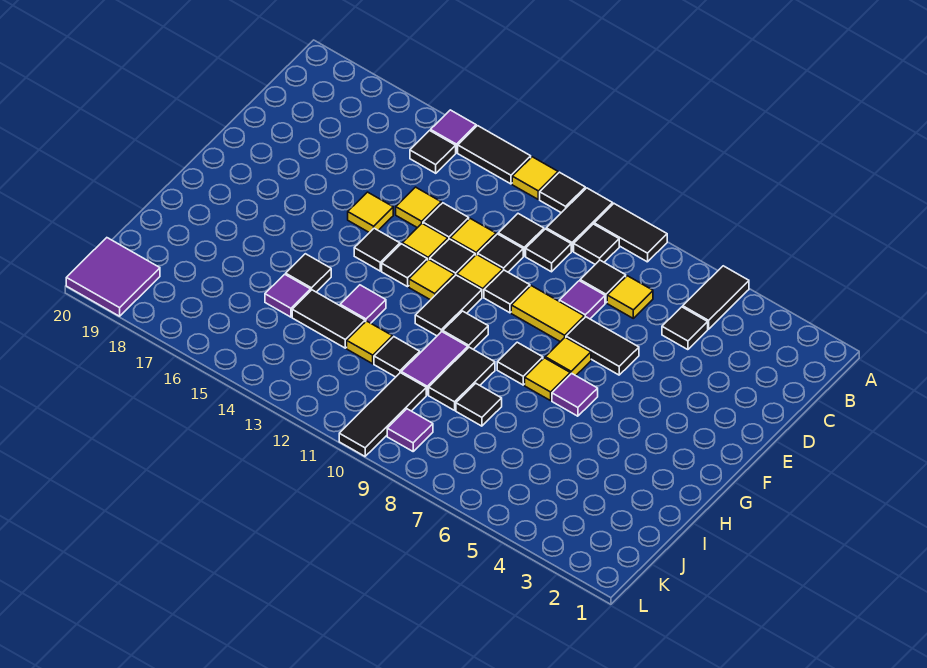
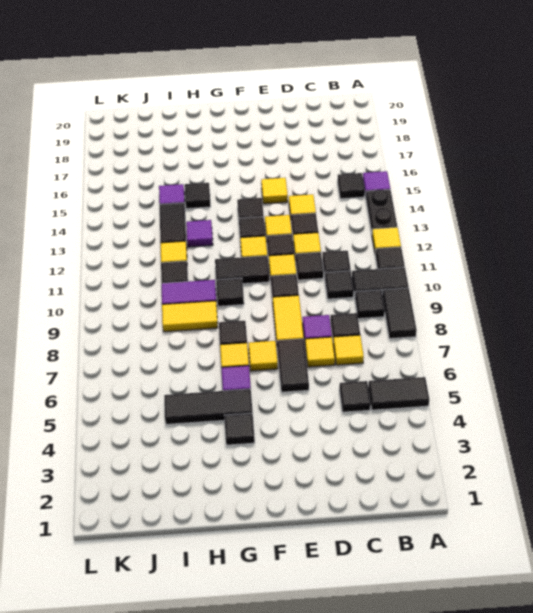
black 1x2 tile [458,126,531,184] -> black 1x2 plate [366,190,397,233]
none -> yellow 1x1 tile [305,337,335,367]
black 1x2 tile [429,347,495,410] -> yellow 1x2 tile [162,301,218,332]
black 1x1 tile [456,383,502,426] -> black 1x1 tile moved to [224,413,255,445]
black 1x3 tile [339,373,426,456] -> black 1x3 tile moved to [164,389,253,424]
purple 1x1 tile [387,409,433,451] -> none
purple 2x2 tile [66,238,160,316] -> none

